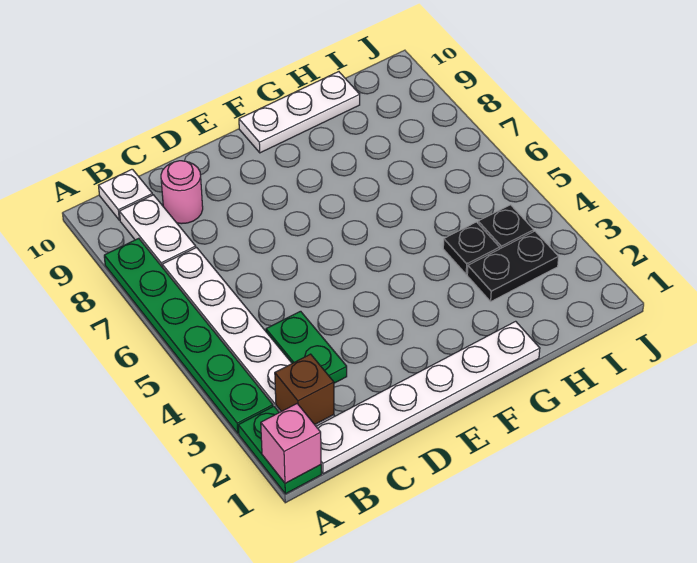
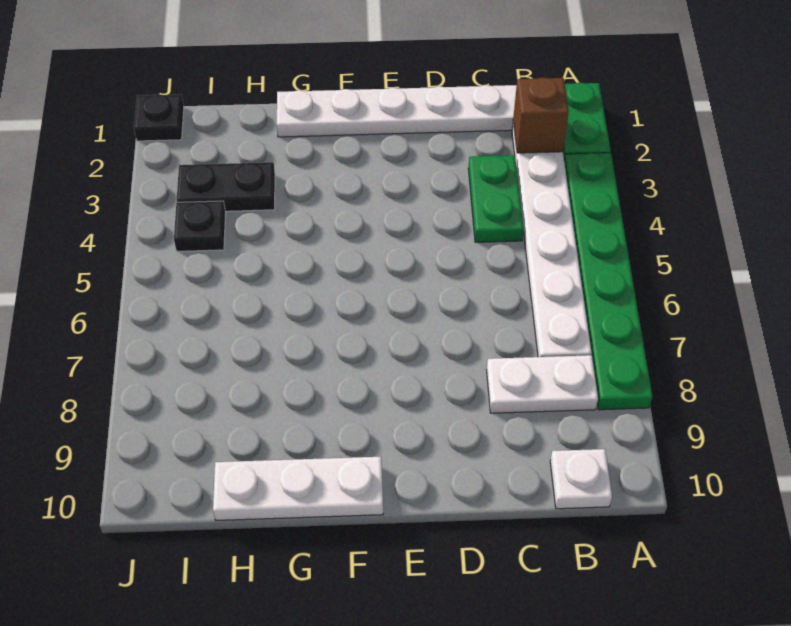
pink 1x1 brick [261,404,321,483] -> none
white 1x2 plate [119,195,196,266] -> white 1x2 plate turned to [487,355,598,413]
pink 1x1 round brick [161,161,203,224] -> none
black 1x1 plate [443,222,500,274] -> black 1x1 plate moved to [134,94,184,141]

